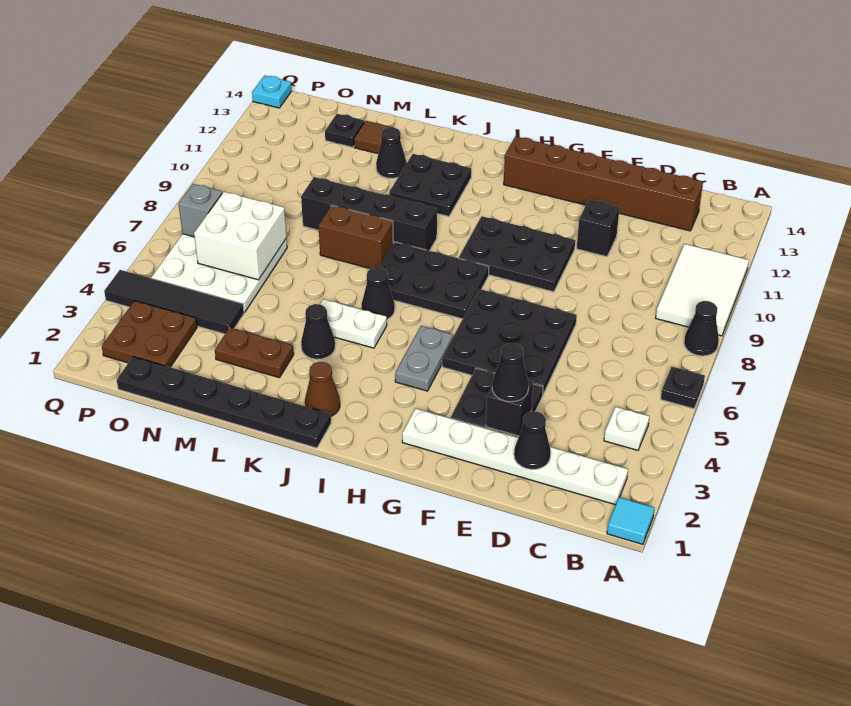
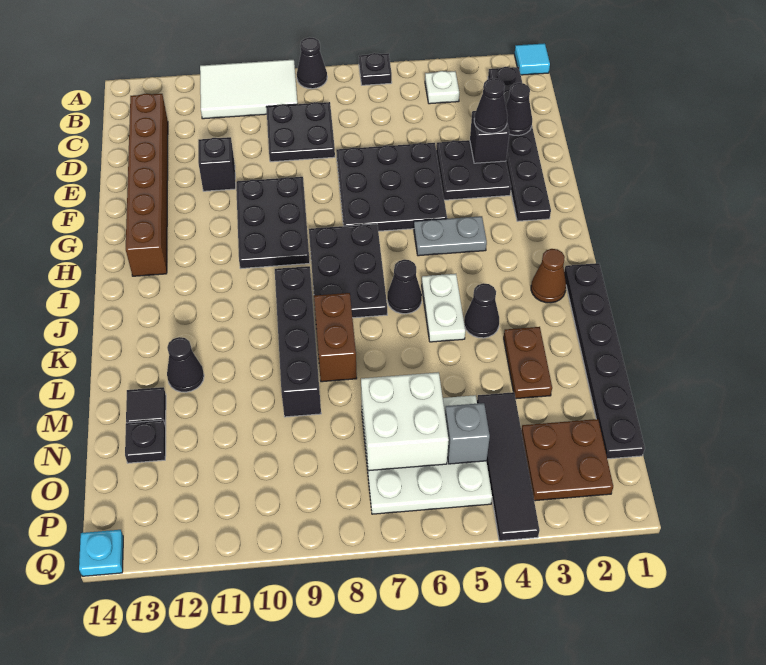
white 1x6 plate [402,409,628,505] -> black 1x6 plate [488,67,551,221]
black 2x2 plate [389,154,471,216] -> black 2x2 plate moved to [266,102,335,162]
brown 1x1 tile [354,121,390,154] -> black 1x1 tile [126,387,166,426]
grey 1x1 brick [178,184,222,237] -> grey 1x1 brick moved to [445,403,490,464]

